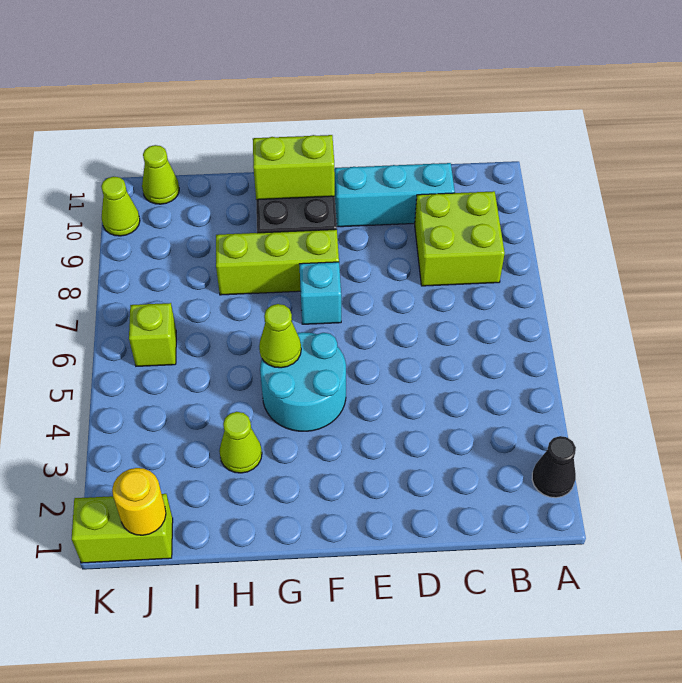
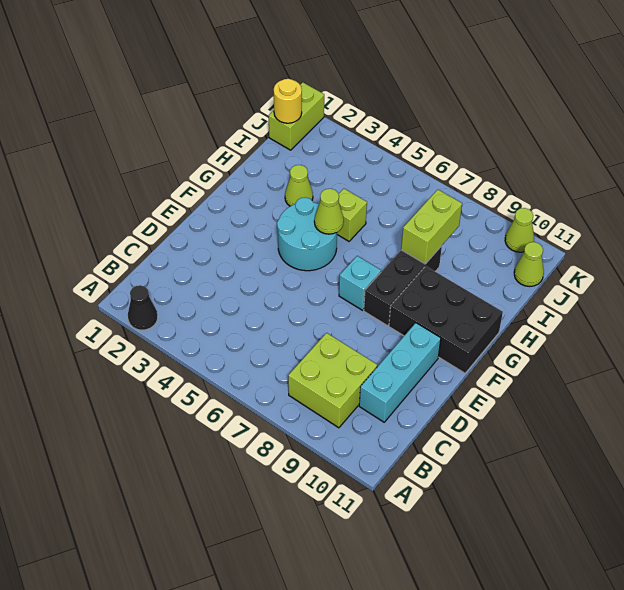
lime 1x3 brick [216,229,339,295] -> black 1x3 brick [364,246,442,326]
lime 1x2 brick [253,135,335,200] -> lime 1x2 brick moved to [401,190,462,264]
lime 1x1 brick [129,303,176,366] -> lime 1x1 brick moved to [337,189,367,241]

